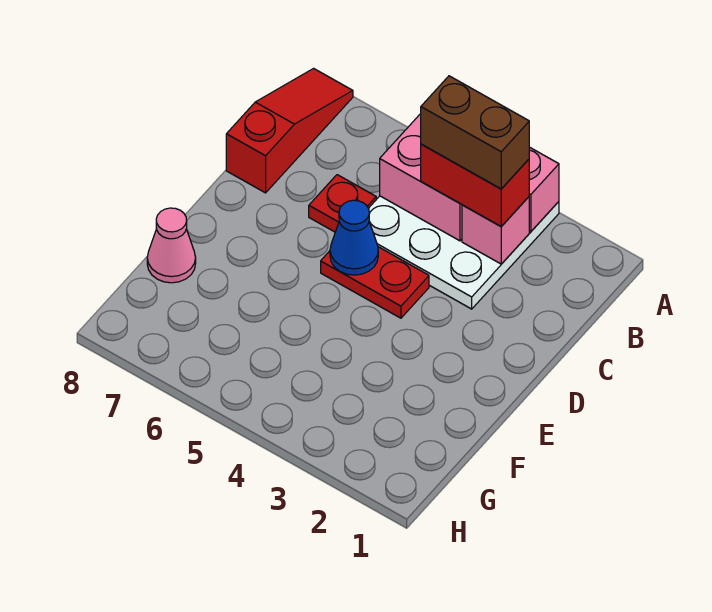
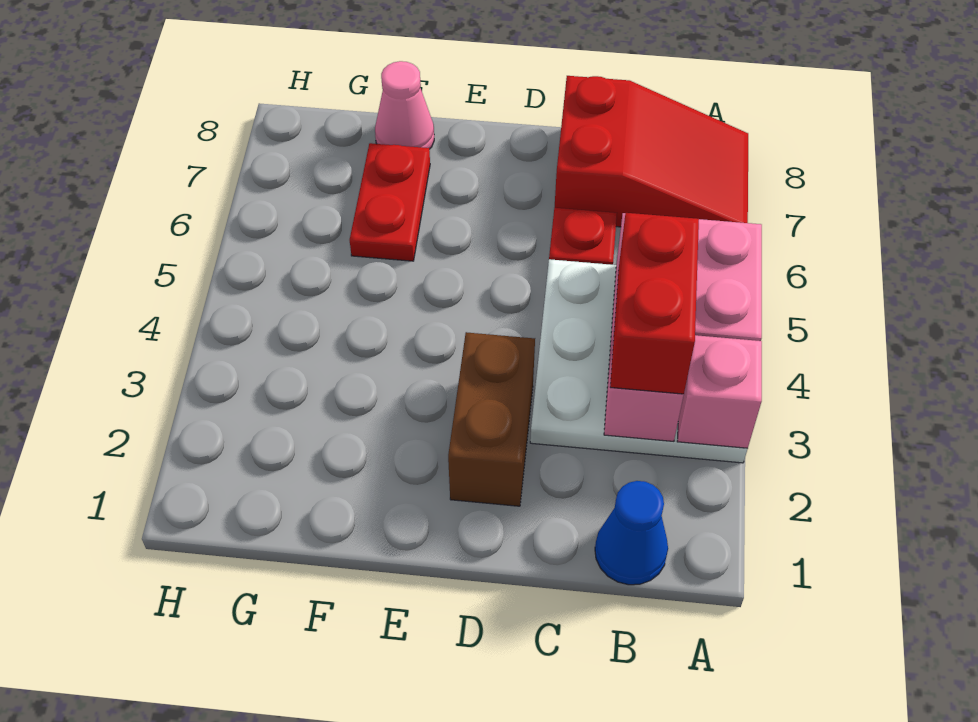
red 1x3 slope [226,68,353,193] -> red 2x3 slope [555,76,748,227]
brown 1x2 brick [421,76,529,189] -> brown 1x2 brick moved to [448,332,535,506]
red 1x2 plate [321,247,429,318] -> red 1x2 plate moved to [350,143,430,261]
blue 1x1 cone [330,200,378,275] -> blue 1x1 cone moved to [595,481,668,585]

